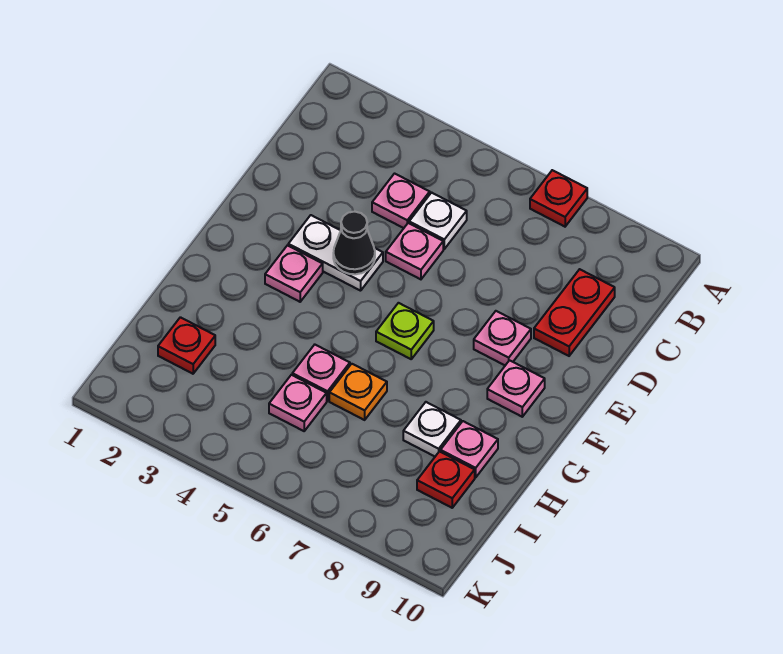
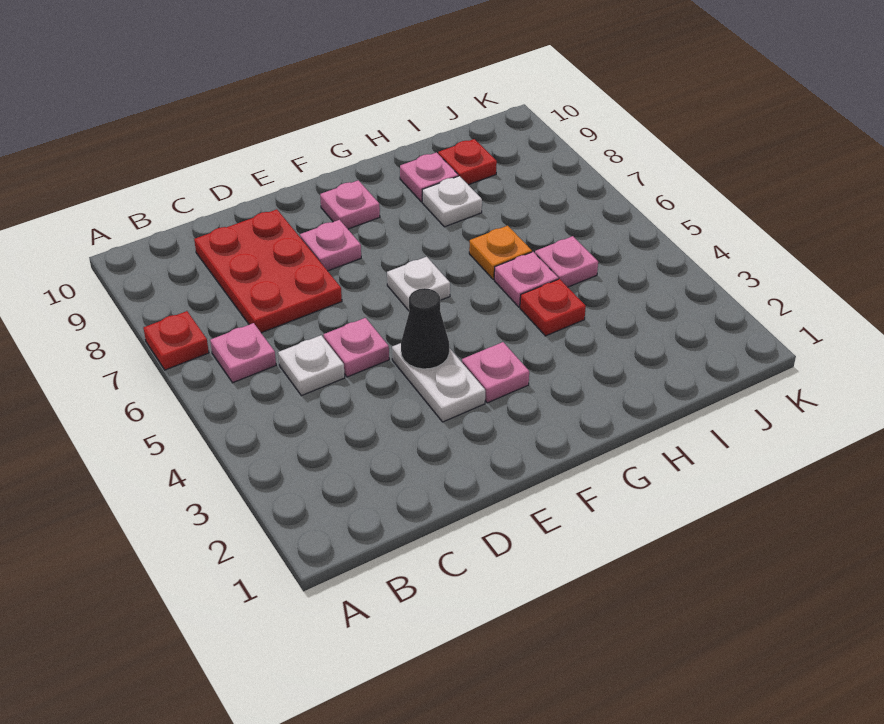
pink 1x1 plate [372,174,430,228] -> pink 1x1 plate moved to [210,323,276,383]
red 1x2 plate [534,269,615,356] -> red 2x3 plate [194,209,342,333]
lime 1x1 plate [376,303,434,359] -> white 1x1 plate [387,257,450,311]
red 1x1 plate [158,317,215,374] -> red 1x1 plate moved to [520,279,586,336]

